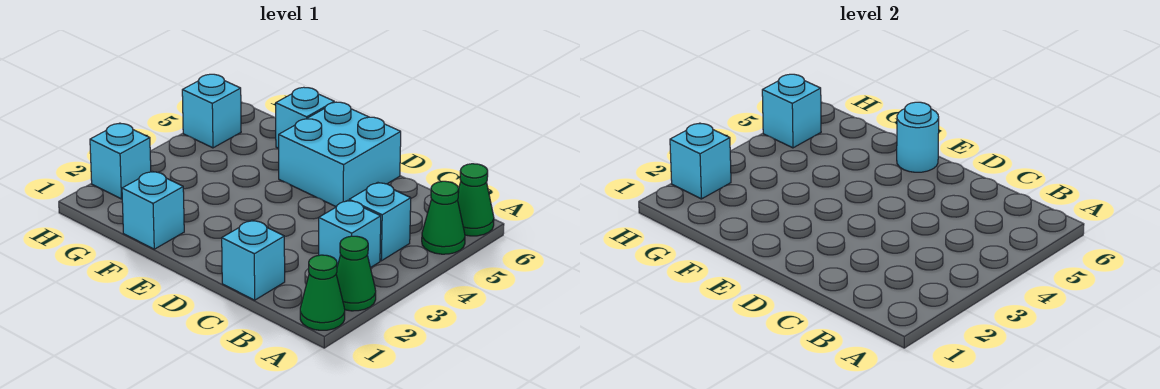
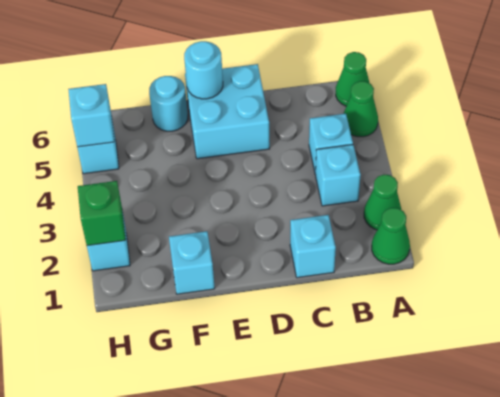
cyan 1x1 brick [276,87,334,148] -> cyan 1x1 round brick [149,76,188,131]
cyan 1x1 brick [670,123,731,199] -> green 1x1 brick [78,181,126,246]

